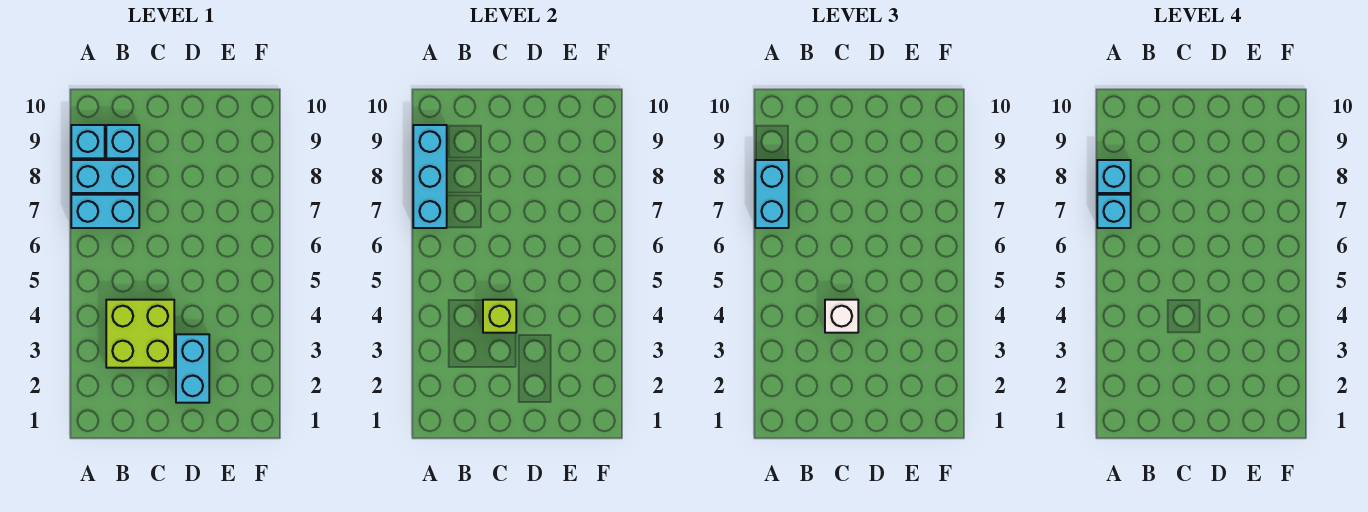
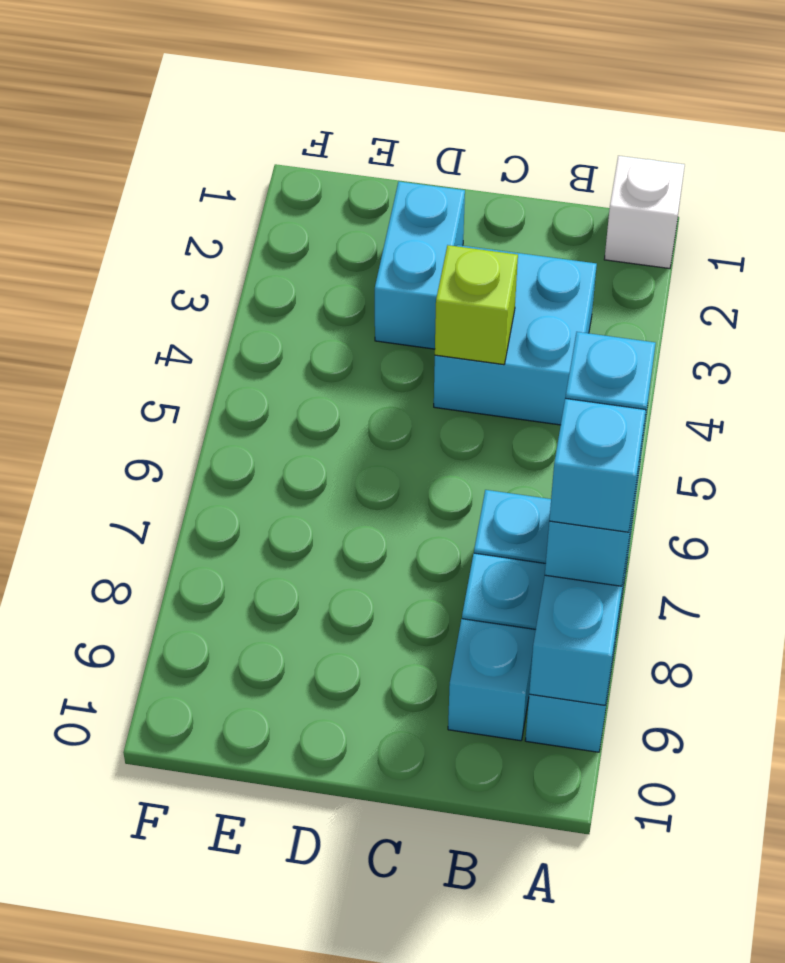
lime 2x2 brick [106,300,174,368] -> cyan 2x2 brick [434,245,597,425]
white 1x1 brick [825,300,858,333] -> white 1x1 brick moved to [604,156,685,269]

